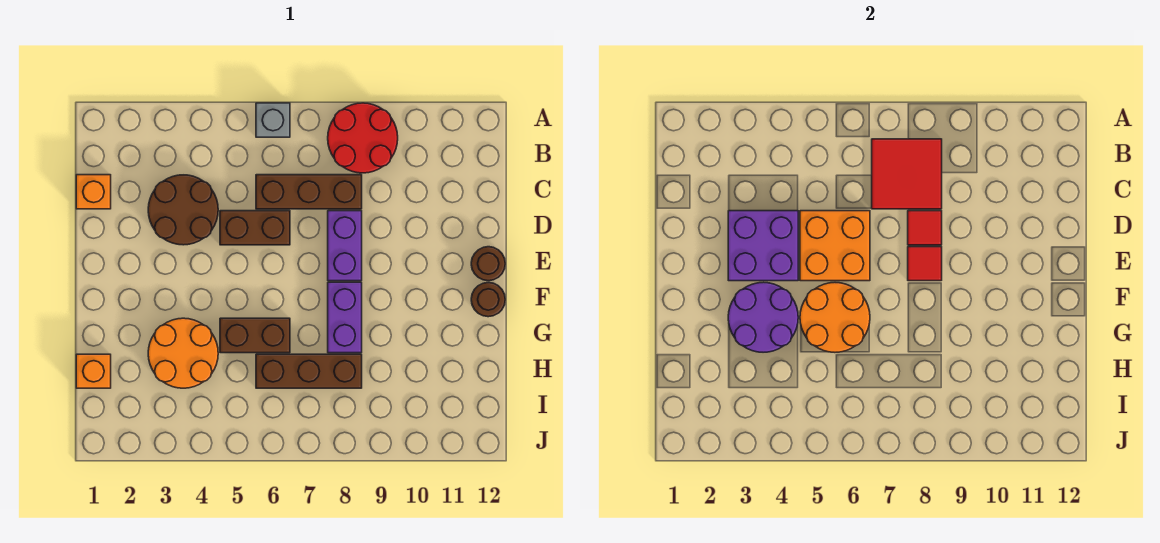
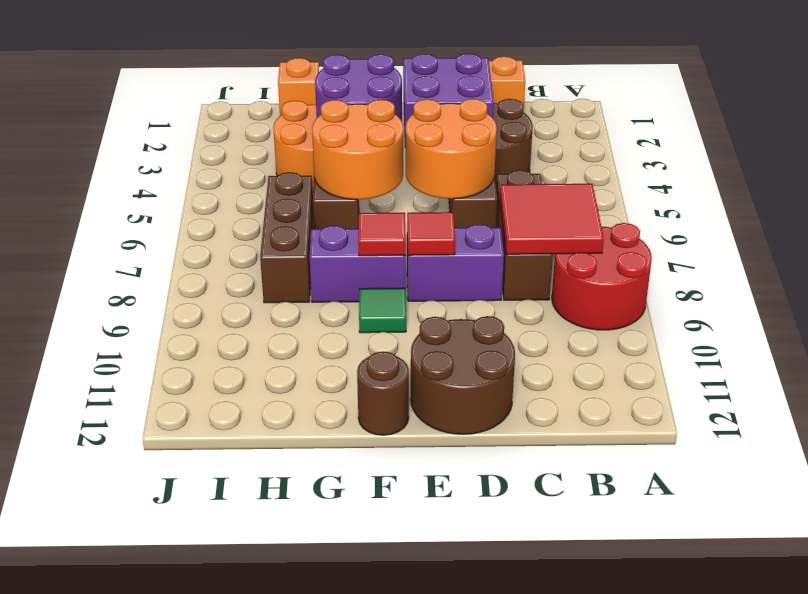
grey 1x1 brick [256,103,290,137] -> none
orange 2x2 brick [800,211,870,281] -> orange 2x2 round brick [406,99,497,199]
red 1x1 tile [908,211,942,245] -> red 1x1 tile moved to [358,213,406,256]
brown 1x1 round brick [471,247,505,281] -> brown 2x2 round brick [411,316,515,434]
none -> green 1x1 tile [359,288,406,333]

